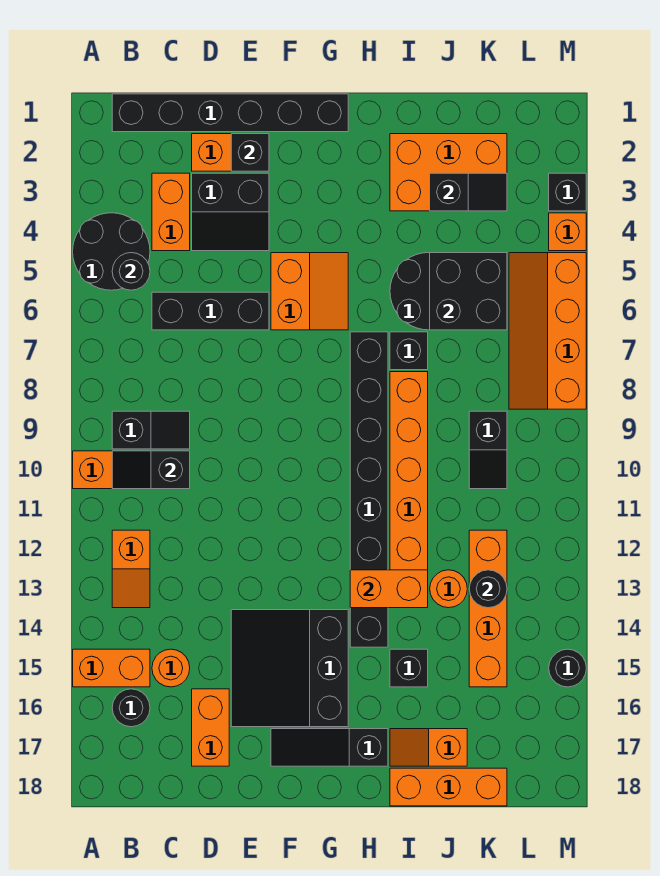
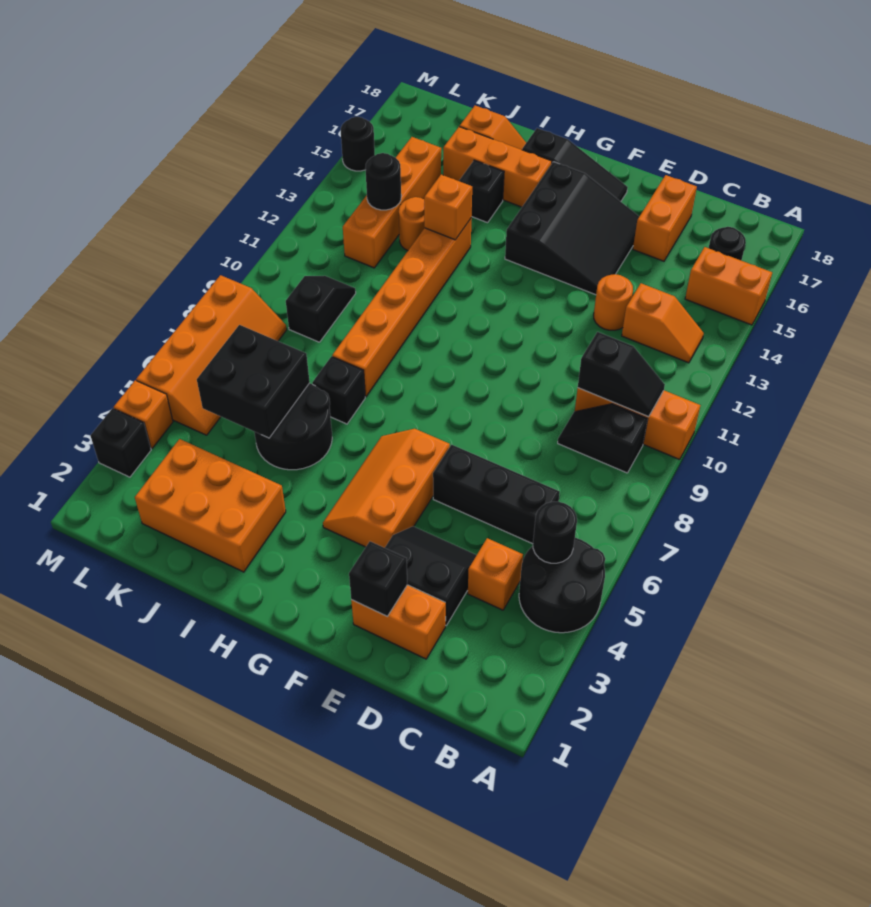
black 1x6 brick [112,94,348,132] -> none
orange 1x2 slope [112,530,150,608] -> orange 1x2 slope turned to [622,283,704,363]
orange 1x2 brick [152,173,190,251] -> orange 1x1 brick [468,538,523,610]
orange 1x1 round brick [152,649,190,687] -> orange 1x1 round brick moved to [594,274,633,330]
orange 2x2 slope [271,253,348,330] -> orange 2x3 slope [323,429,450,548]
black 1x8 brick [350,332,388,647] -> none
orange 1x2 brick [350,570,428,608] -> orange 1x1 brick [424,175,472,240]
orange 1x3 brick [390,768,507,806] -> orange 1x3 brick moved to [443,127,552,207]
black 1x2 slope [430,173,507,211] -> none

